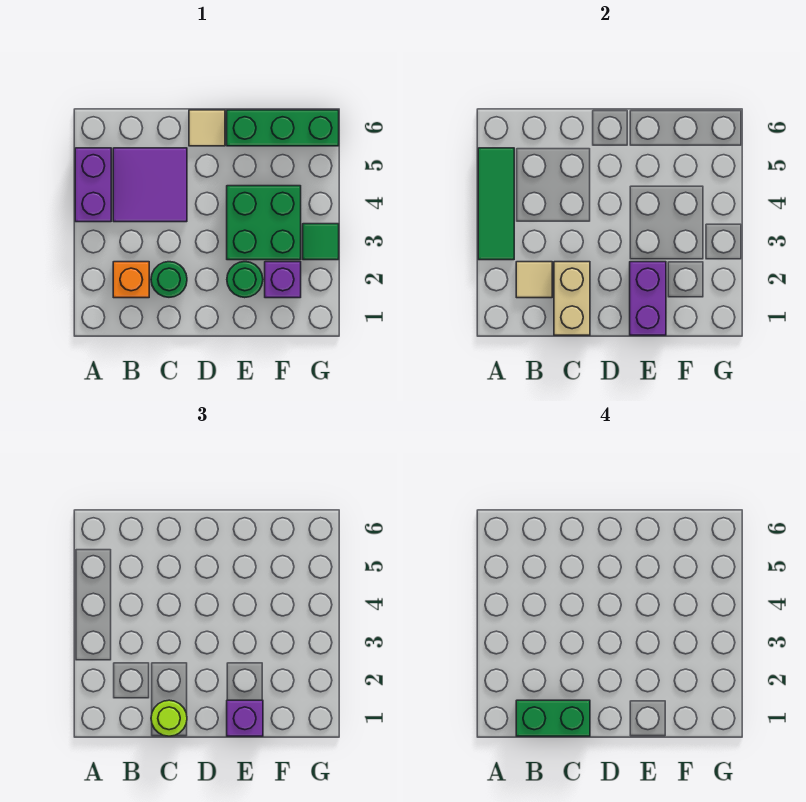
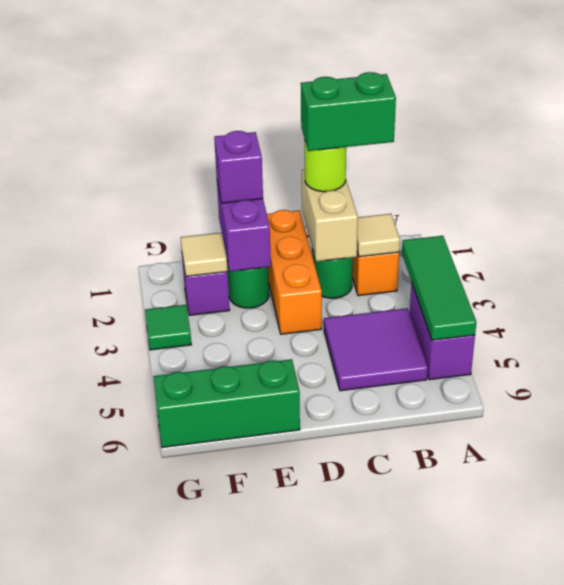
none -> orange 1x3 brick [267,210,322,334]
tan 1x1 tile [189,110,225,146] -> tan 1x1 tile moved to [181,233,227,276]
green 2x2 brick [227,186,301,260] -> none

